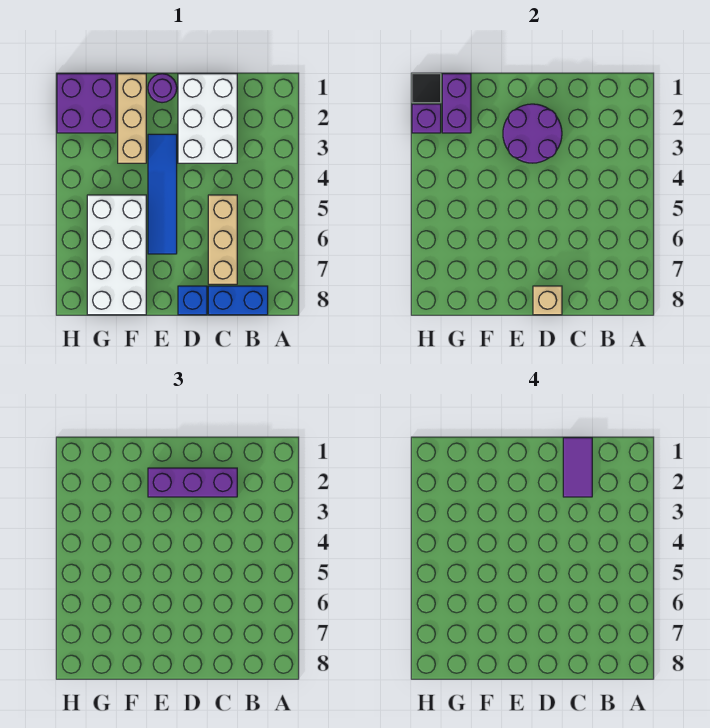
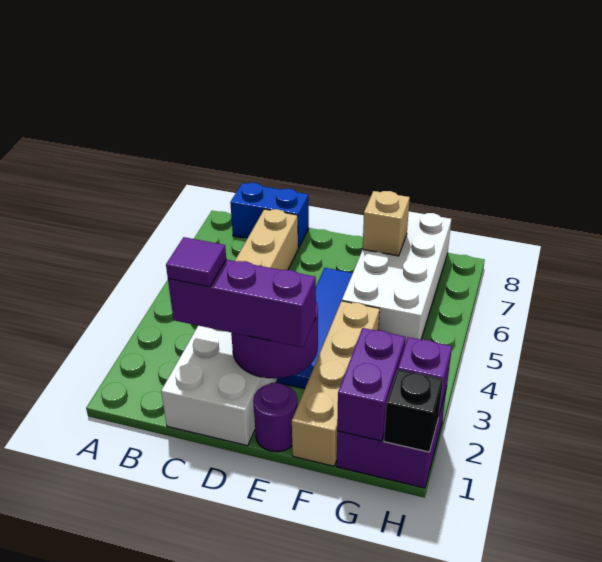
purple 1x2 tile [563,438,592,497] -> purple 1x1 tile [166,237,226,287]
blue 1x1 brick [178,286,207,315] -> none
tan 1x1 brick [533,286,562,315] -> tan 1x1 brick moved to [363,191,410,256]
tan 1x3 brick [118,74,146,163] -> tan 1x4 brick [292,301,380,466]
black 1x1 tile [412,74,441,103] -> black 1x1 brick [384,370,443,452]

